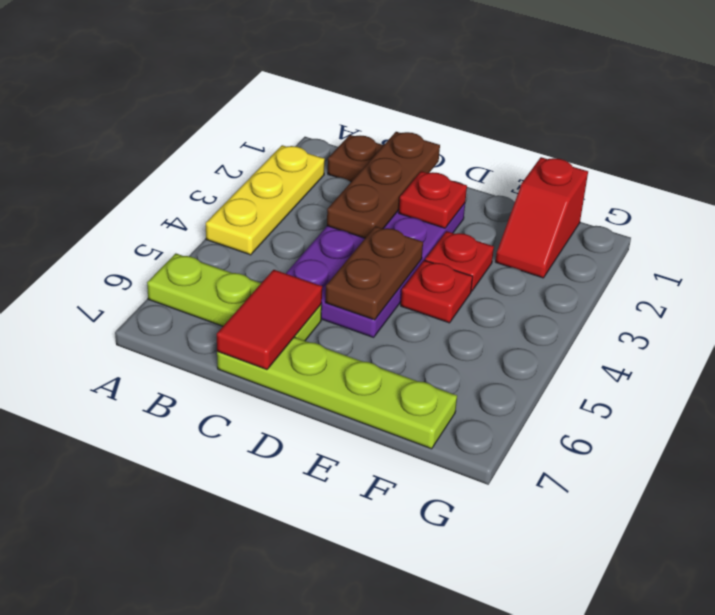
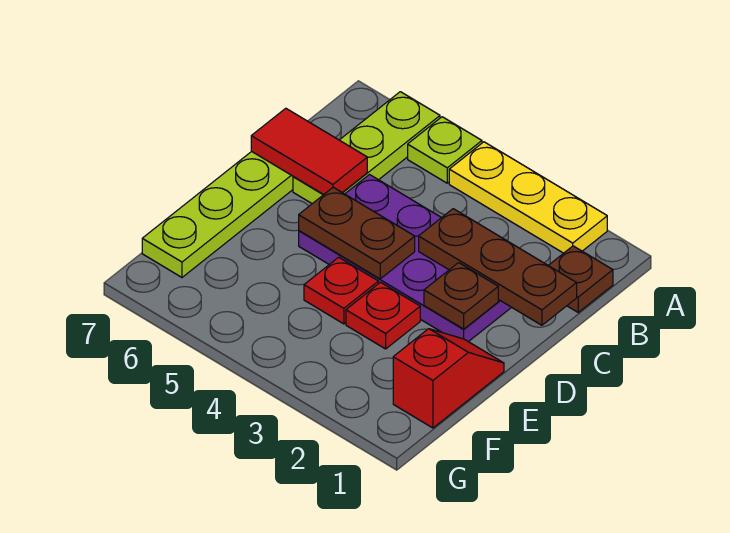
none -> lime 1x1 plate [408,117,482,183]
red 1x1 plate [399,171,467,228] -> brown 1x1 plate [424,263,498,329]
red 1x2 slope [496,157,588,278] -> red 1x2 slope turned to [393,329,504,428]

